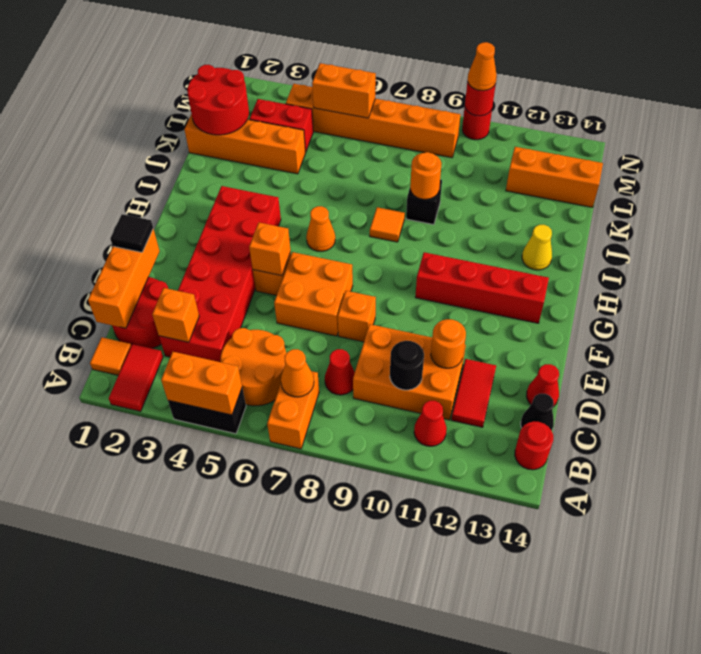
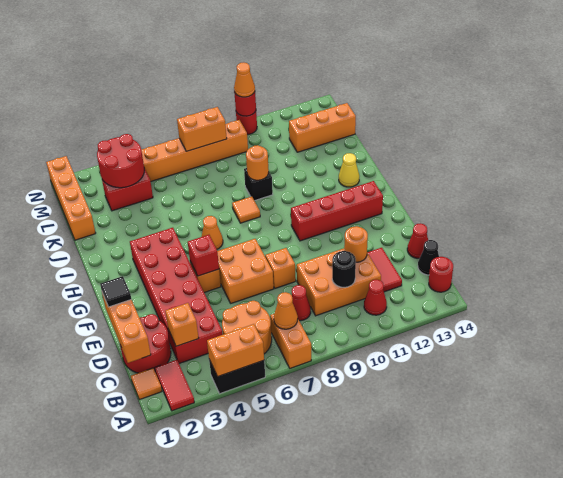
orange 1x1 brick [249,222,291,276] -> red 1x1 brick [188,235,219,276]
orange 1x4 brick [184,114,306,174] -> orange 1x4 brick turned to [46,156,96,240]
red 2x2 round brick [187,65,249,135] -> red 2x2 round brick moved to [97,134,144,188]
orange 1x2 brick [312,63,376,118] -> orange 1x2 brick moved to [177,107,227,151]

